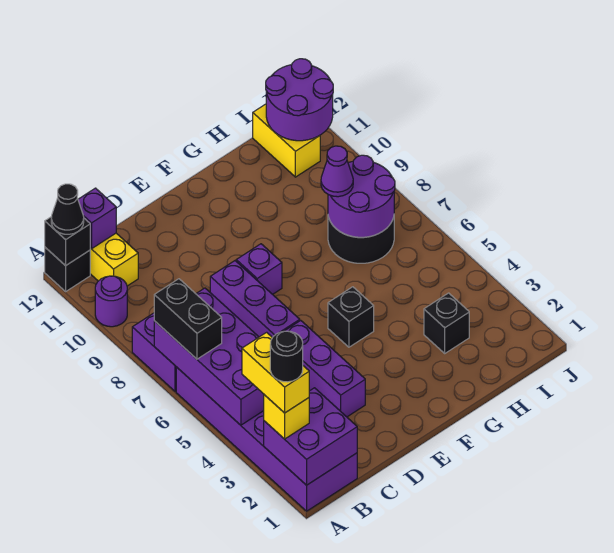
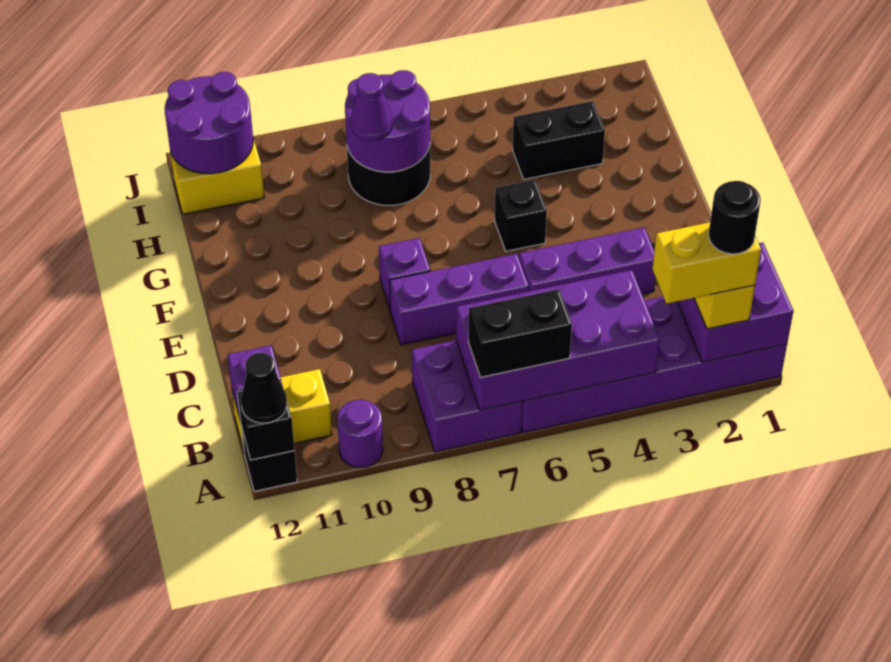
black 1x1 brick [424,293,469,353] -> black 1x2 brick [513,101,605,179]

